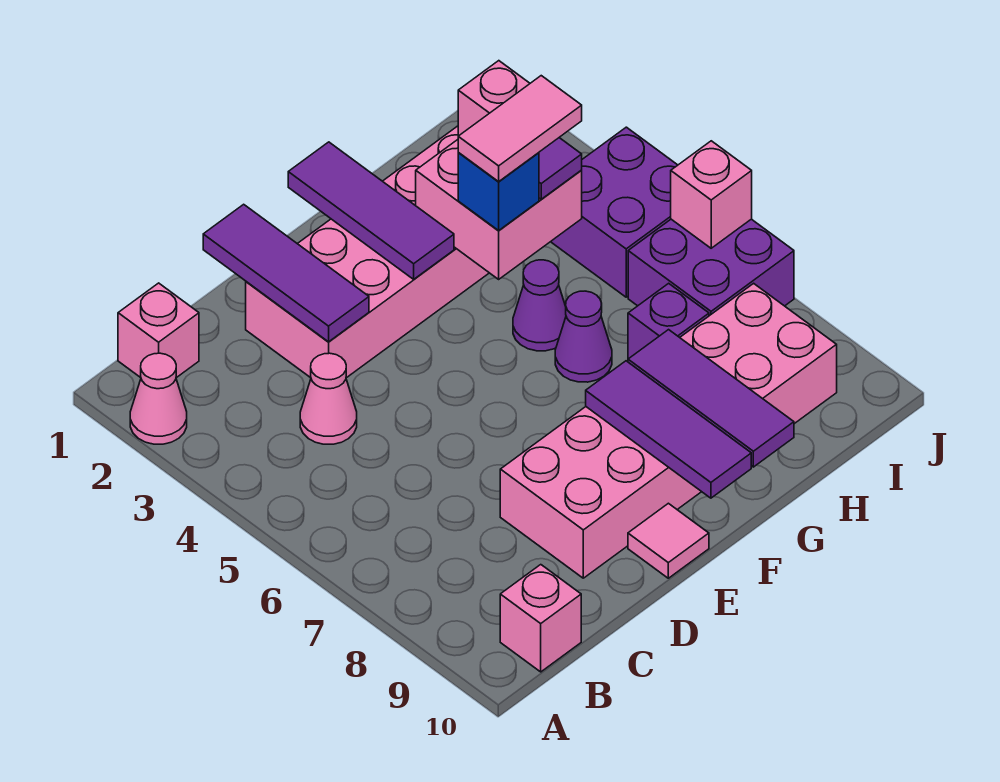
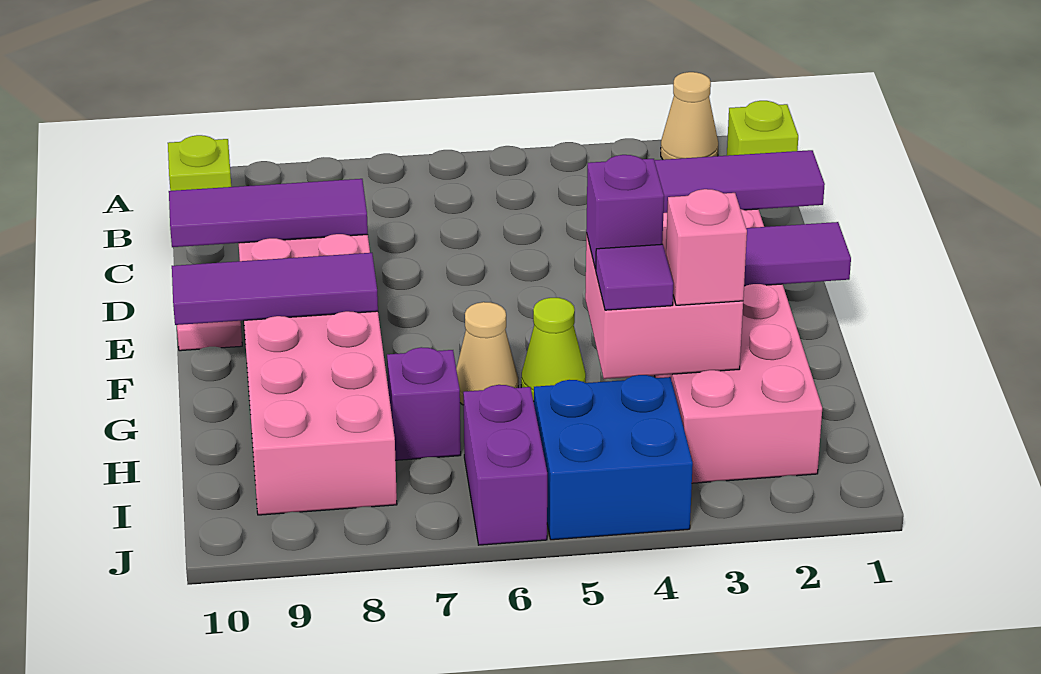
pink 1x1 cone [130,353,187,444] -> tan 1x1 cone [661,72,718,160]
pink 1x1 brick [118,283,199,378] -> lime 1x1 brick [727,101,798,156]
pink 1x1 brick [500,565,581,672] -> lime 1x1 brick [168,135,231,191]
pink 1x1 cone [300,353,357,444] -> none
blue 1x1 brick [458,153,539,230] -> purple 1x1 brick [586,155,664,269]
pink 1x2 tile [458,76,582,182] -> none
purple 1x1 cone [513,260,566,351] -> lime 1x1 cone [521,298,586,401]
purple 1x1 cone [555,291,612,382] -> tan 1x1 cone [456,302,518,405]
purple 1x3 tile [628,330,794,467] -> purple 1x3 tile moved to [169,179,368,247]
purple 2x2 brick [551,127,677,297] -> blue 2x2 brick [534,375,693,540]
purple 2x2 brick [628,219,794,316] -> purple 1x2 brick [463,385,547,545]
pink 1x1 brick [671,141,752,248] -> none

